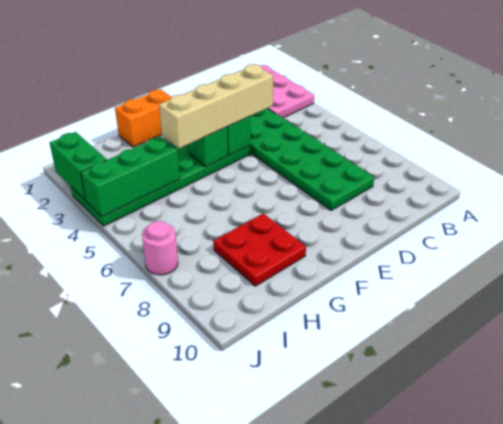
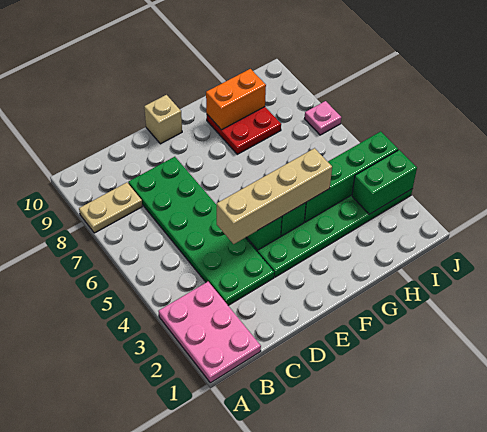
none -> tan 1x2 plate [79,183,142,233]
none -> tan 1x1 brick [144,95,182,144]
orange 1x2 brick [115,89,171,147] -> orange 1x2 brick moved to [206,69,266,130]
green 1x3 brick [81,136,180,217] -> green 1x4 brick [304,131,398,222]
green 1x2 brick [50,132,107,201] -> green 1x2 brick turned to [352,150,417,214]
pink 1x1 round brick [142,221,178,275] -> pink 1x1 plate [304,101,341,135]

